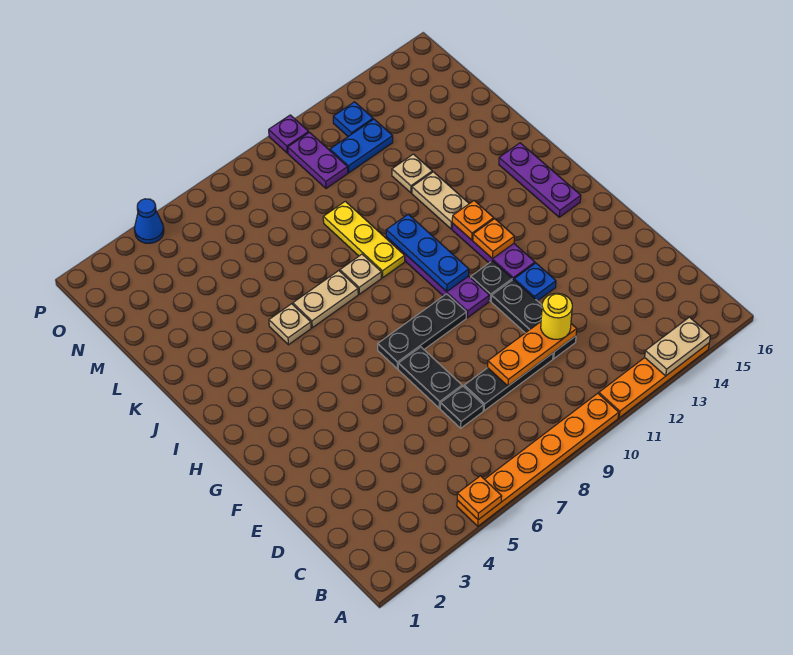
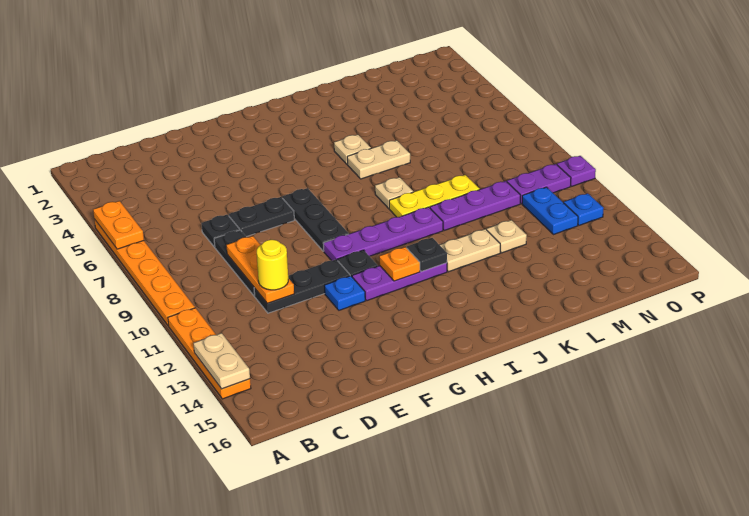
orange 1x1 plate [457,476,502,520] -> orange 1x2 plate [93,201,144,249]
blue 1x3 plate [386,214,469,292] -> none
purple 1x3 plate [499,143,581,217] -> purple 1x3 plate moved to [430,181,520,230]
orange 1x1 plate [452,201,494,240] -> black 1x1 plate [407,238,447,272]
tan 1x2 plate [293,271,358,328] -> tan 1x2 plate turned to [347,140,410,179]
blue 1x1 cone [134,199,164,243] -> none

